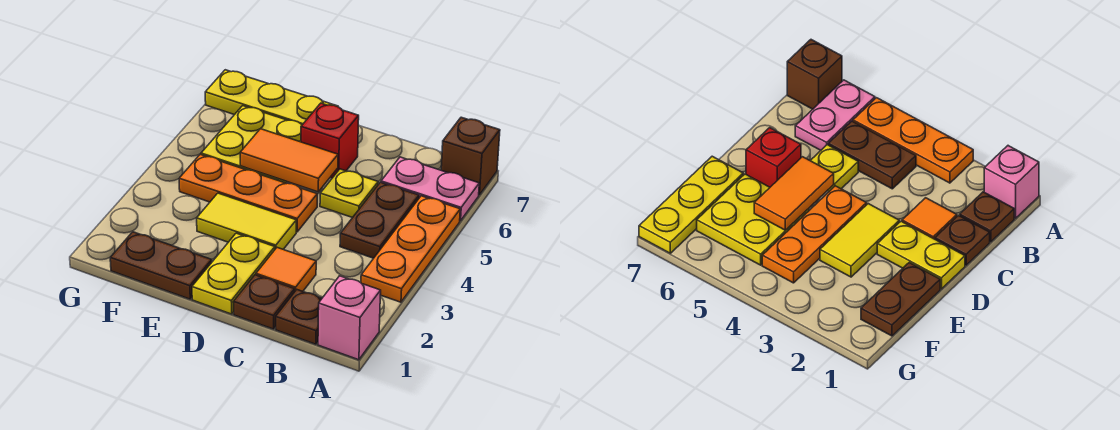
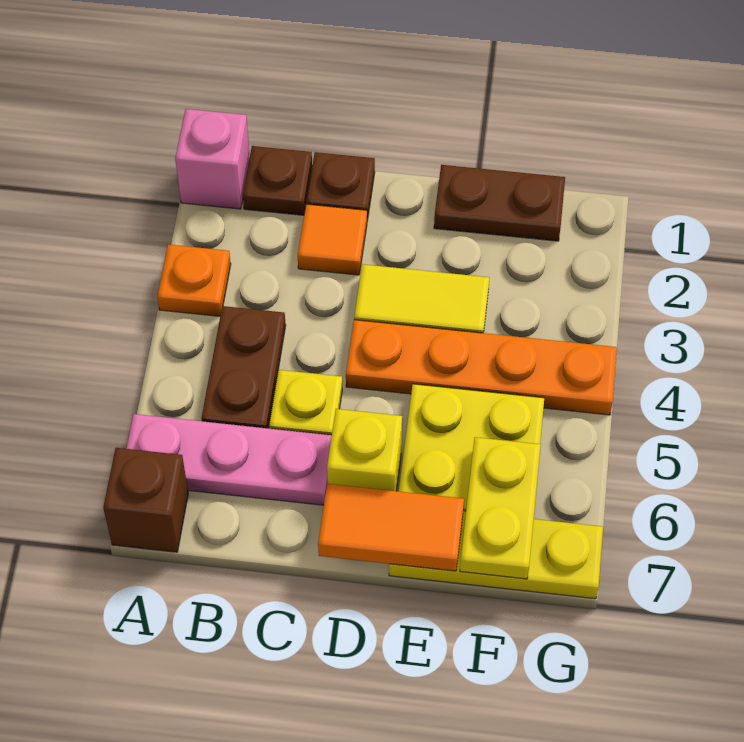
orange 1x3 plate [361,196,460,302] -> orange 1x1 plate [157,244,231,316]
pink 1x2 plate [381,157,479,221] -> pink 1x3 plate [126,414,332,505]
yellow 1x2 plate [192,233,275,314] -> yellow 1x2 plate moved to [460,437,541,579]
orange 1x3 plate [179,154,317,232] -> orange 1x4 plate [346,320,617,415]
orange 1x2 tile [240,129,338,192] -> orange 1x2 tile moved to [318,484,464,571]
red 1x1 brick [301,103,359,178] -> yellow 1x1 brick [327,409,402,491]

